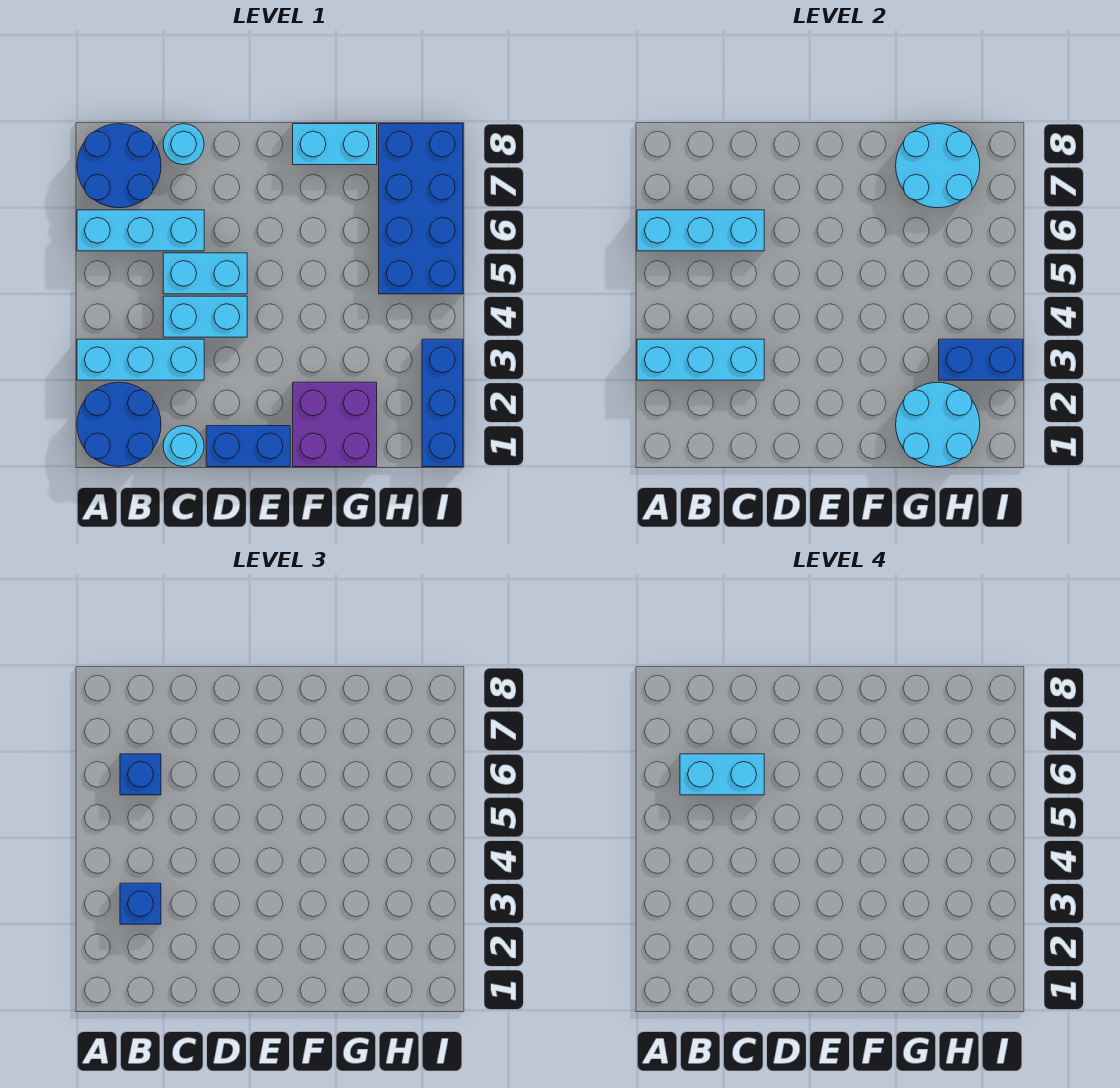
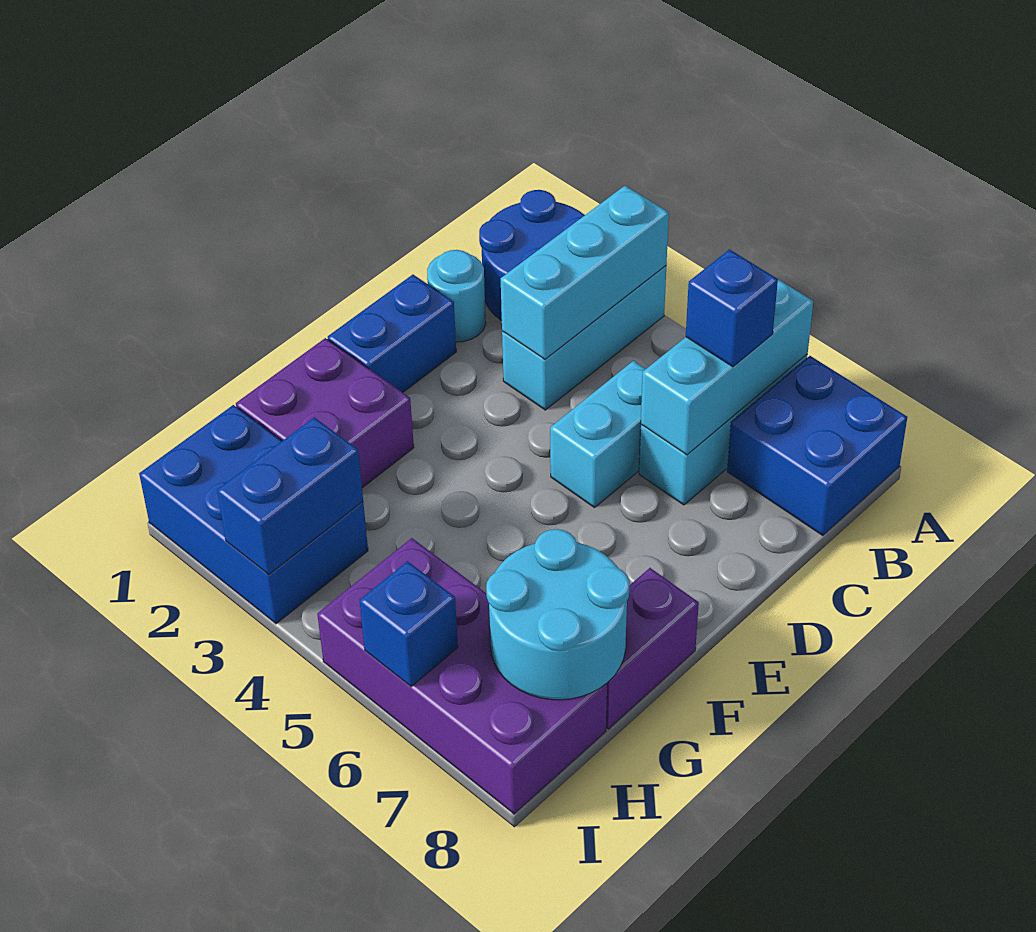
blue 2x2 round brick [77,124,161,208] -> blue 2x2 brick [727,356,907,536]
blue 1x1 brick [120,883,161,924] -> blue 1x1 brick moved to [359,561,458,687]
cyan 1x2 brick [680,754,764,795] -> none
cyan 1x2 brick [163,296,247,337] -> none
cyan 1x1 round brick [163,124,204,165] -> none
cyan 1x2 brick [293,124,377,165] -> purple 1x2 brick [606,568,699,729]
cyan 2x2 round brick [896,382,980,467] -> none
blue 2x4 brick [379,124,463,294] -> purple 2x4 brick [317,538,607,814]
blue 1x3 brick [422,339,463,467] -> blue 2x3 brick [139,405,368,624]

